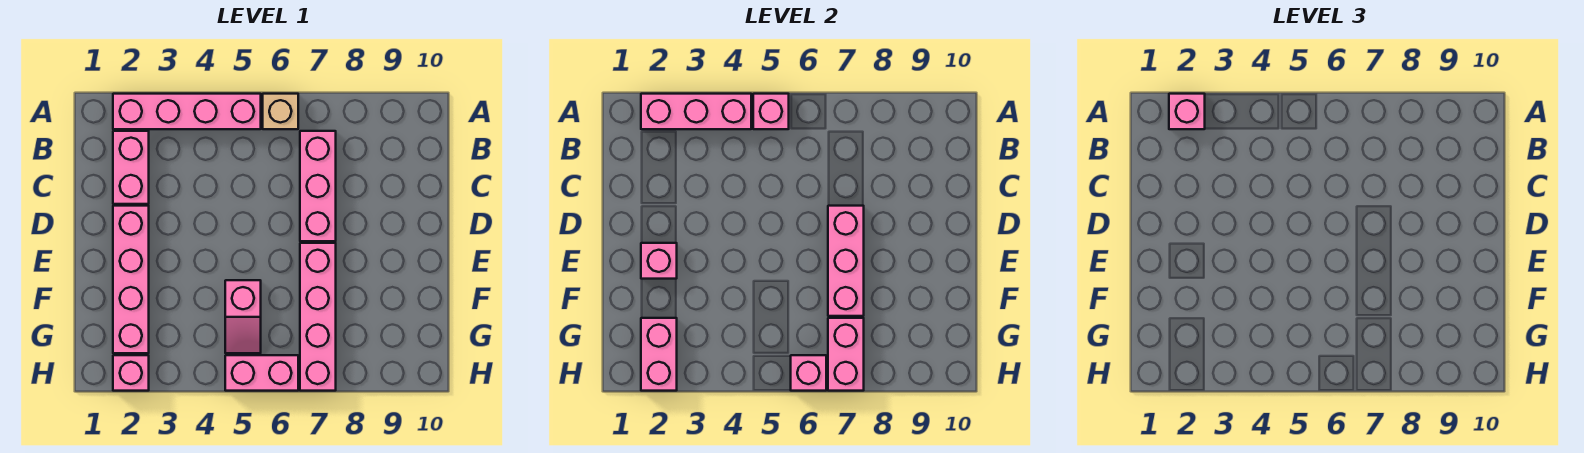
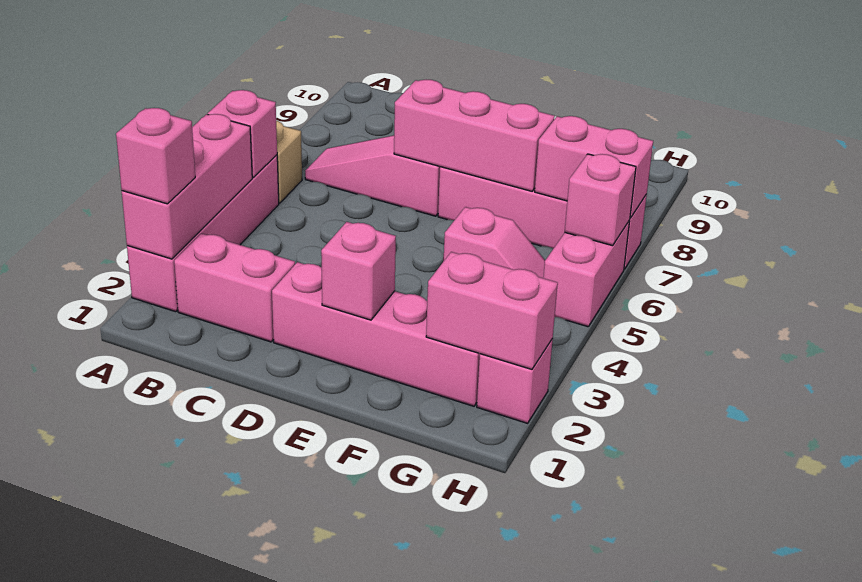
pink 1x3 brick [300,131,336,241] -> pink 1x3 slope [305,135,440,216]

